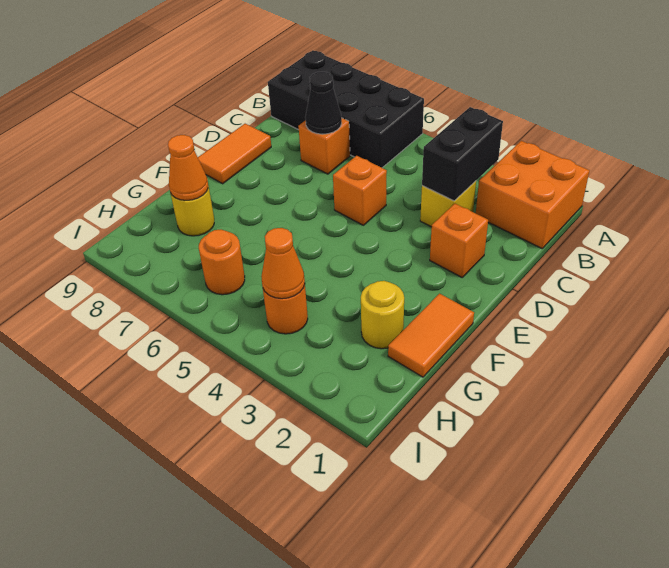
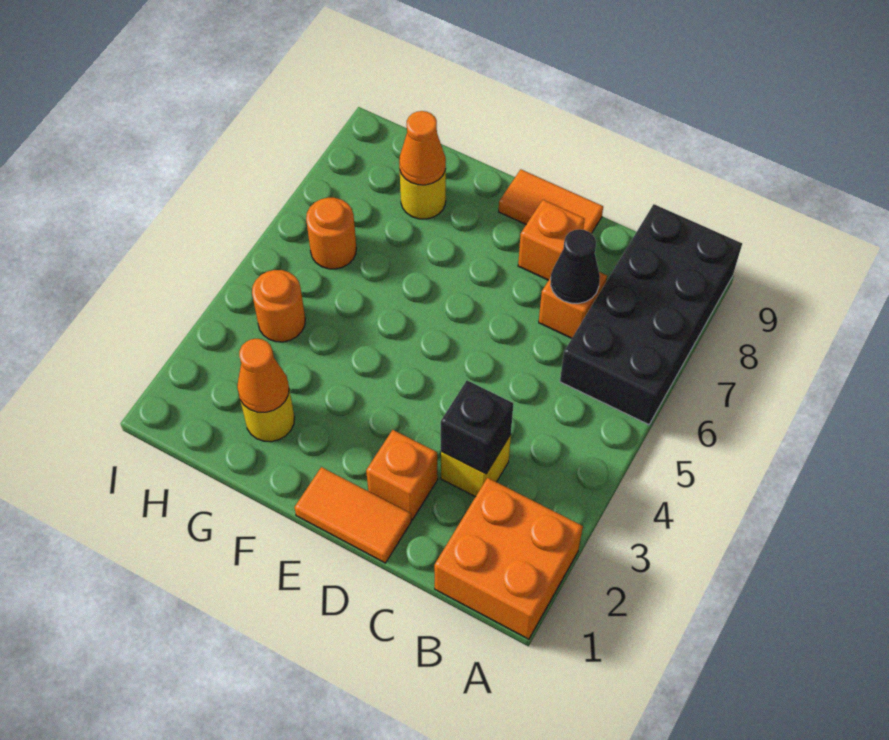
black 1x2 brick [422,107,503,201] -> black 1x1 brick [441,381,513,474]
orange 1x1 brick [333,156,387,225] -> orange 1x1 brick moved to [518,200,585,280]
orange 1x2 tile [388,294,474,377] -> orange 1x2 tile moved to [295,467,411,563]
orange 1x1 cone [261,228,305,299] -> orange 1x1 cone moved to [237,339,289,412]

